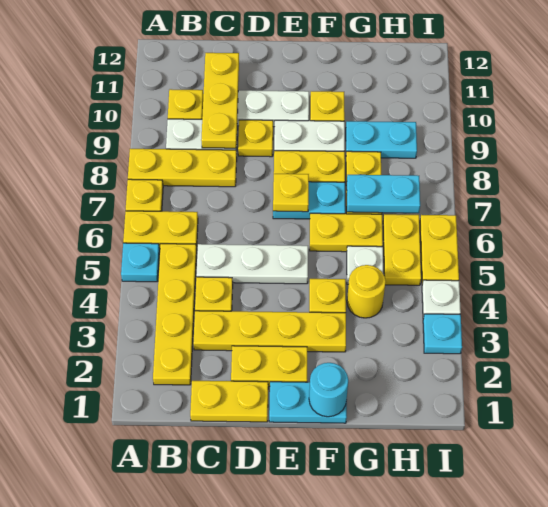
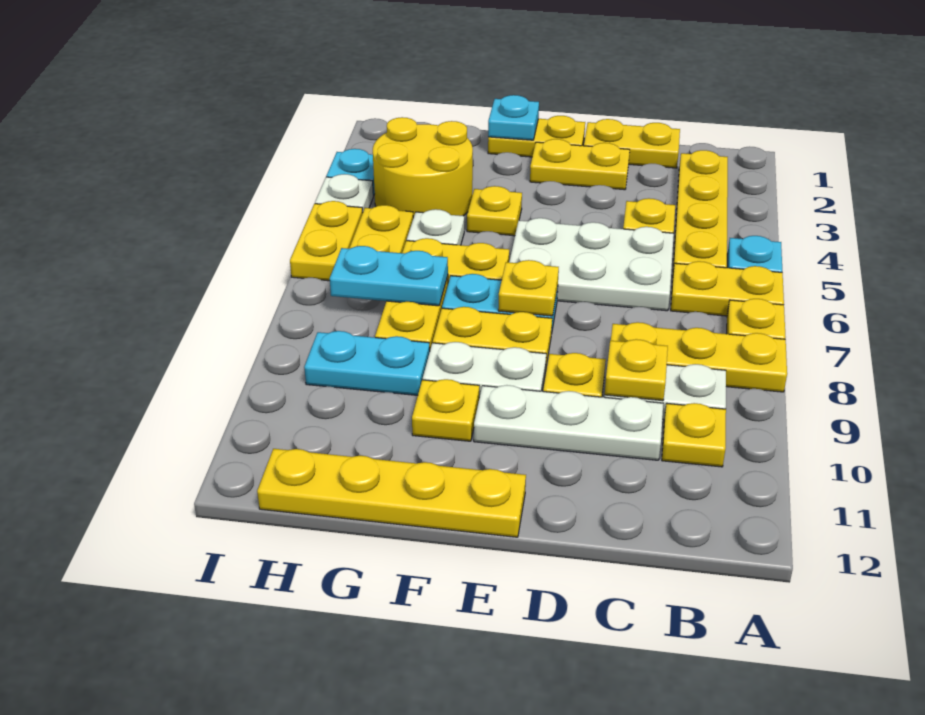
yellow 1x4 plate [193,311,346,352] -> yellow 1x4 plate moved to [257,449,526,537]
white 1x3 plate [196,244,308,284] -> white 2x3 plate [509,218,674,311]
yellow 1x3 plate [201,53,239,148] -> yellow 1x1 plate [605,339,668,401]
cyan 1x2 plate [269,382,347,423] -> yellow 1x2 plate [488,116,585,157]
cyan 1x1 round brick [309,363,348,417] -> cyan 1x1 plate [488,95,539,140]
yellow 1x1 round brick [347,265,386,318] -> yellow 2x2 round brick [373,117,473,218]

